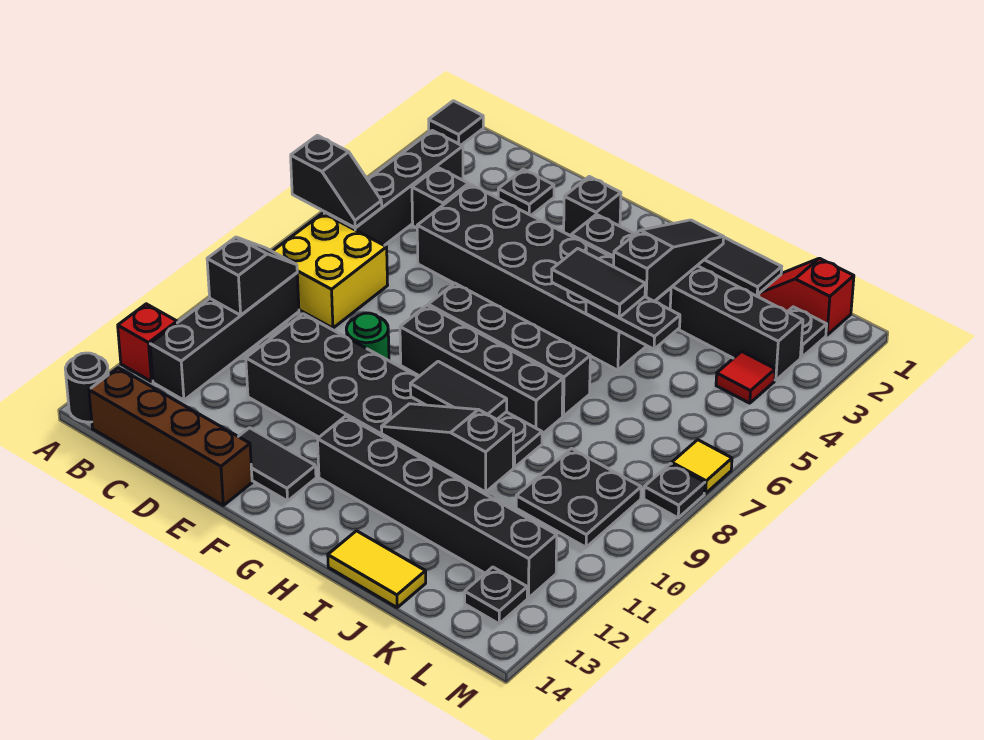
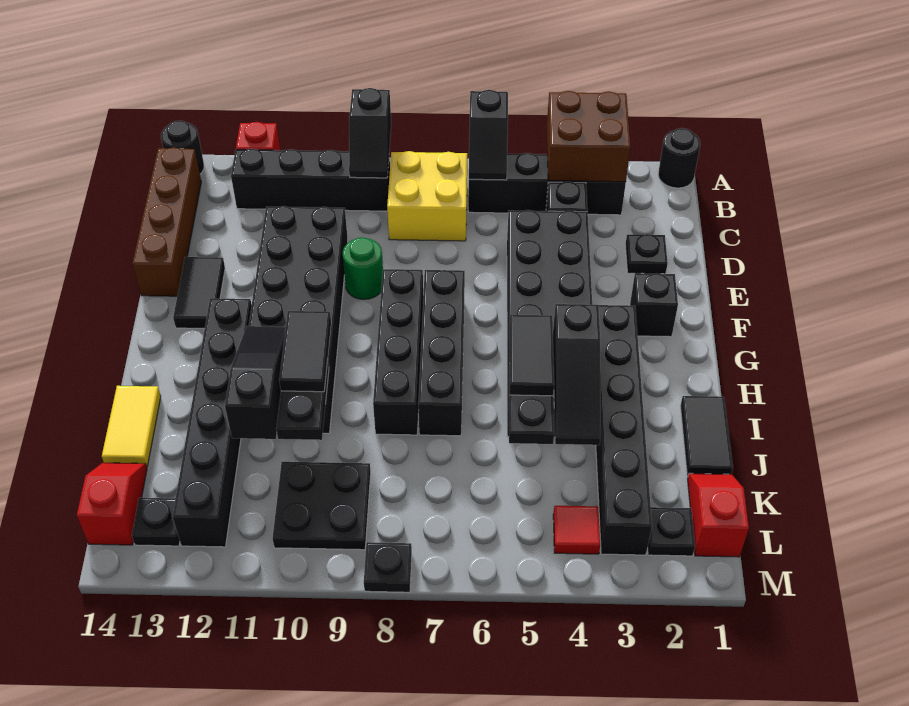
black 1x1 tile [429,101,483,145] -> black 1x1 round brick [658,128,700,188]
none -> brown 2x2 brick [547,91,631,182]
black 1x2 slope [207,237,297,315] -> black 1x2 slope turned to [349,88,391,178]
black 1x3 slope [613,220,724,301] -> black 1x3 slope turned to [553,304,600,445]
none -> red 1x2 slope [77,463,147,545]
yellow 1x1 tile [672,440,732,493] -> none

